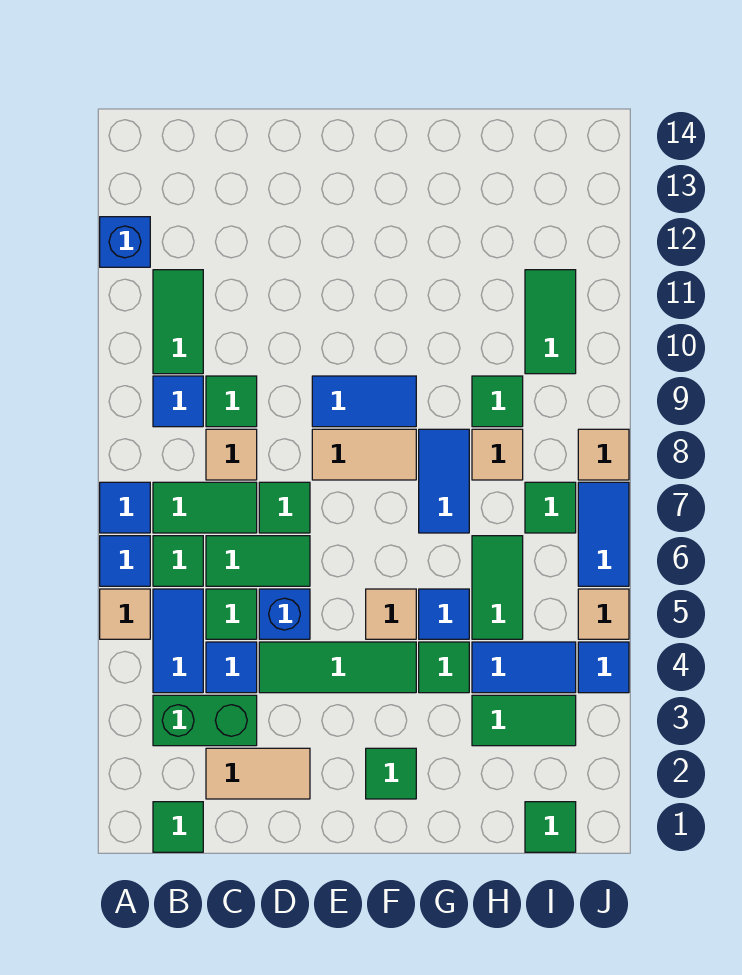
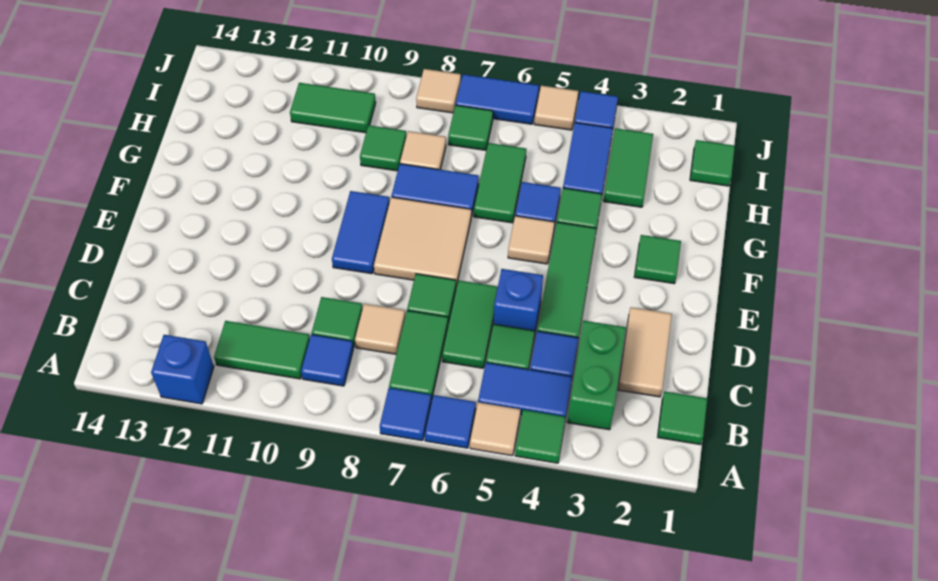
green 1x1 tile [153,536,203,586] -> green 1x1 tile moved to [515,410,566,463]
tan 1x2 tile [312,429,416,480] -> tan 2x2 tile [374,197,471,286]
green 1x2 tile [472,536,523,639] -> green 1x2 tile turned to [474,143,526,223]

